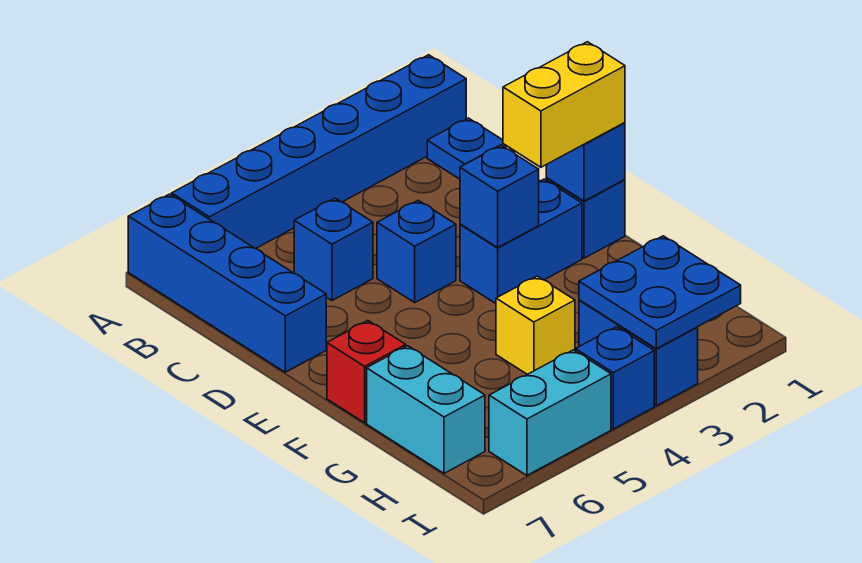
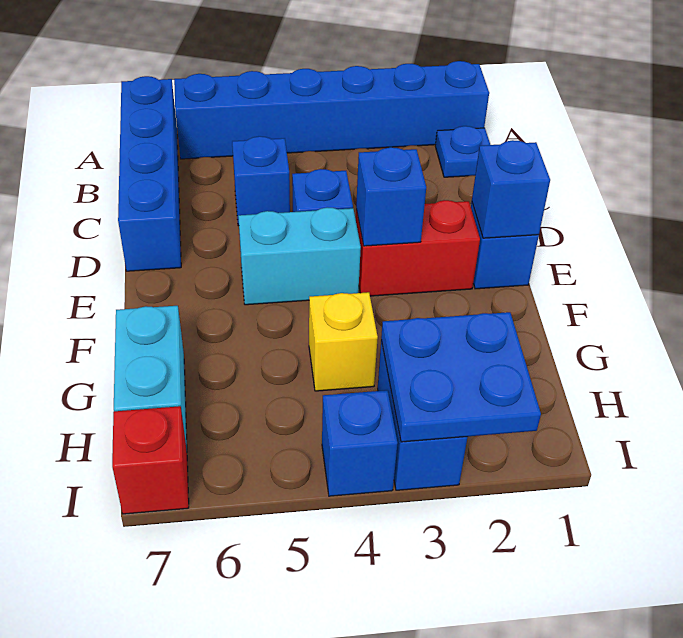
yellow 1x2 brick [503,42,625,167] -> none
blue 1x2 brick [460,179,582,303] -> red 1x2 brick [356,200,480,296]
red 1x1 brick [327,321,406,423] -> red 1x1 brick moved to [112,406,189,514]
cyan 1x2 brick [489,350,611,475] -> cyan 1x2 brick moved to [238,207,361,305]

